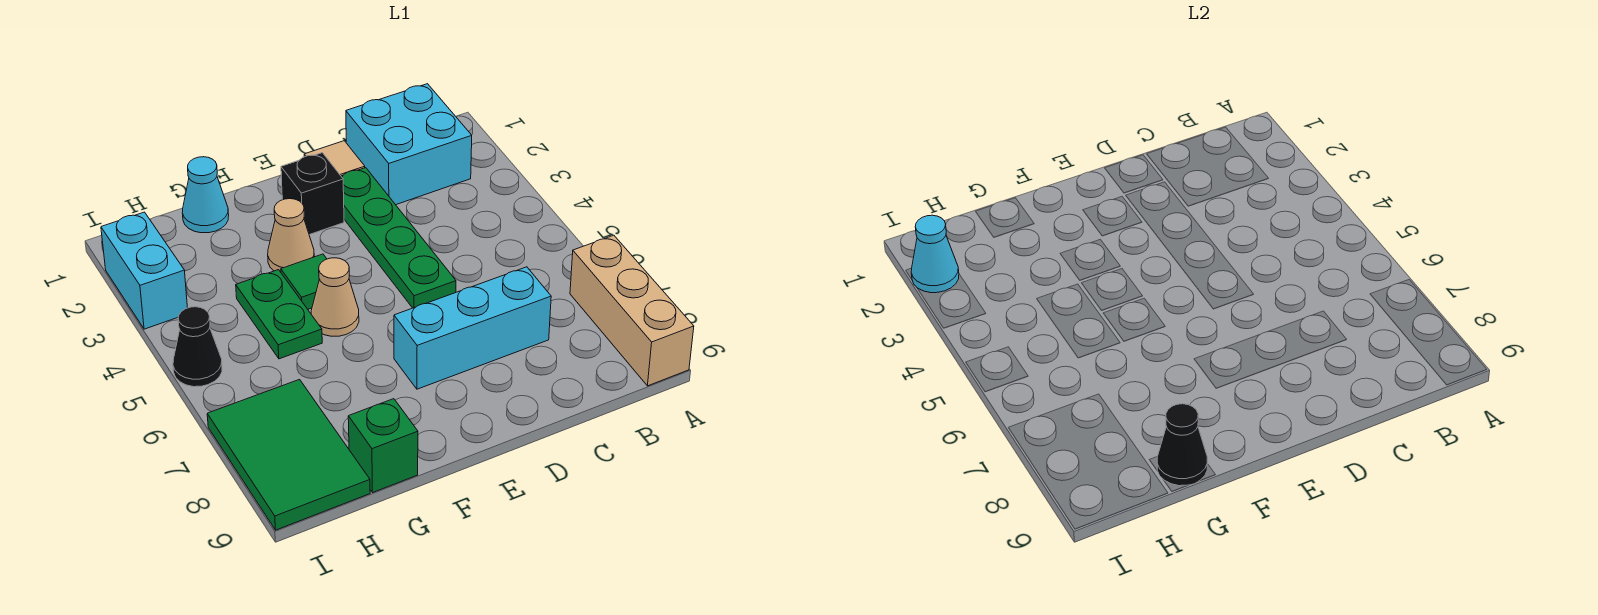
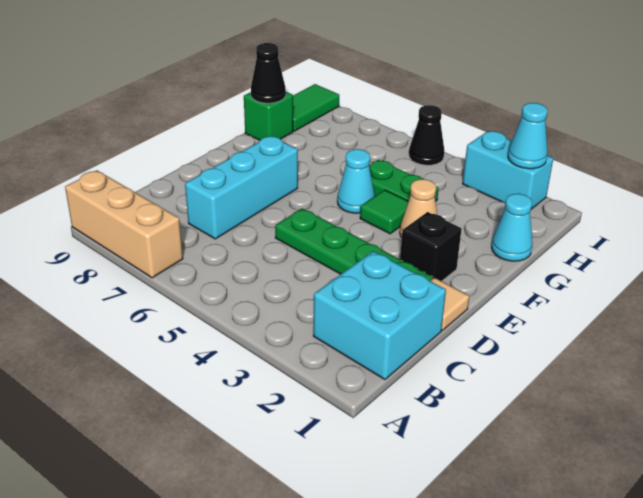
tan 1x1 cone [311,258,359,336] -> cyan 1x1 cone [337,149,375,213]
green 2x3 tile [207,380,370,530] -> green 1x2 tile [293,84,339,131]

